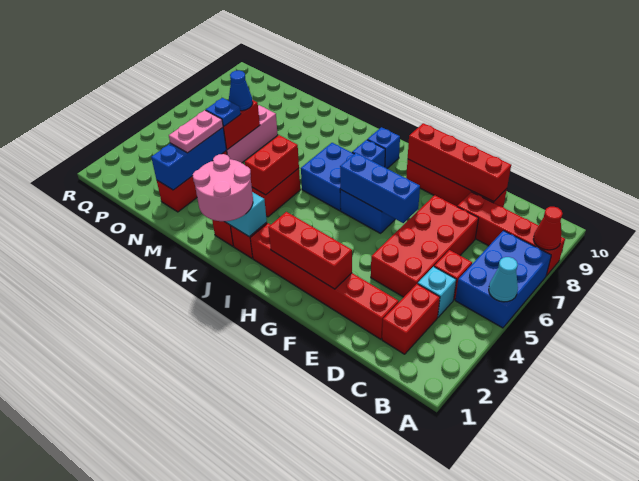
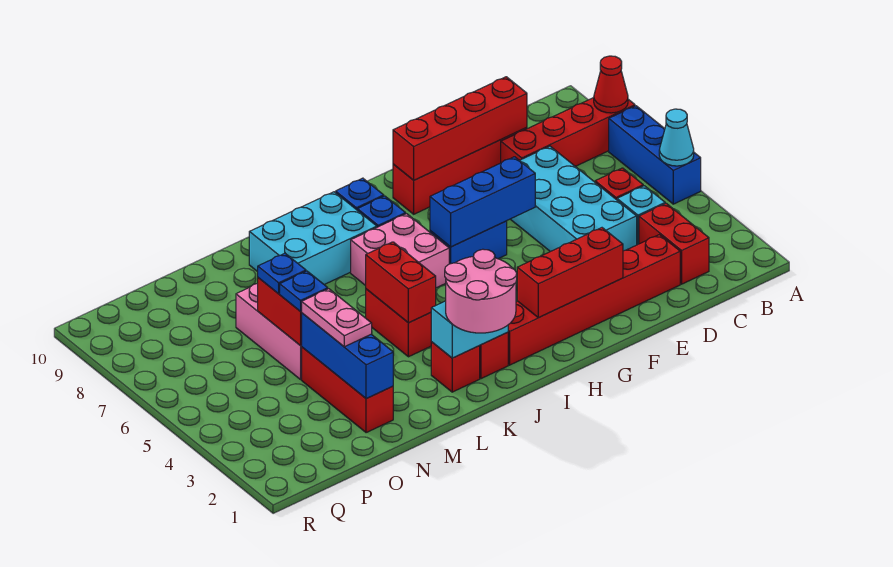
blue 2x3 brick [455,231,551,328] -> blue 1x3 brick [609,106,701,204]
red 2x4 brick [371,195,478,297] -> cyan 2x4 brick [511,146,637,252]
blue 2x2 brick [301,143,354,211] -> pink 2x2 brick [351,214,449,288]
none -> cyan 2x3 brick [249,192,377,285]
blue 1x1 cone [229,70,253,111] -> blue 1x1 plate [258,253,306,294]

